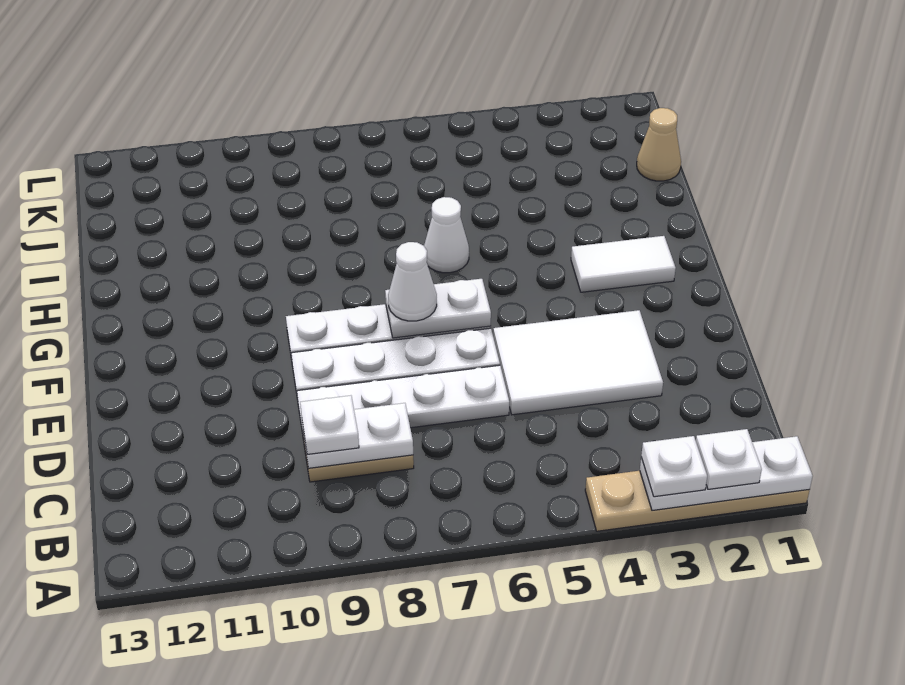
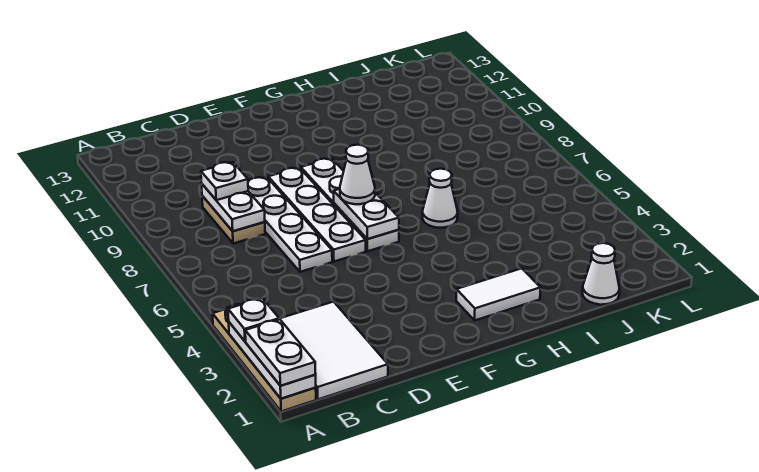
white 1x1 plate [696,429,762,489] -> white 1x2 plate [245,319,316,386]
white 2x3 tile [493,310,663,415] -> white 2x3 tile moved to [279,302,388,399]
white 1x2 tile [571,236,676,292] -> white 1x2 tile turned to [456,268,541,320]
tan 1x1 cone [637,108,681,181] -> white 1x1 cone [583,243,620,305]

